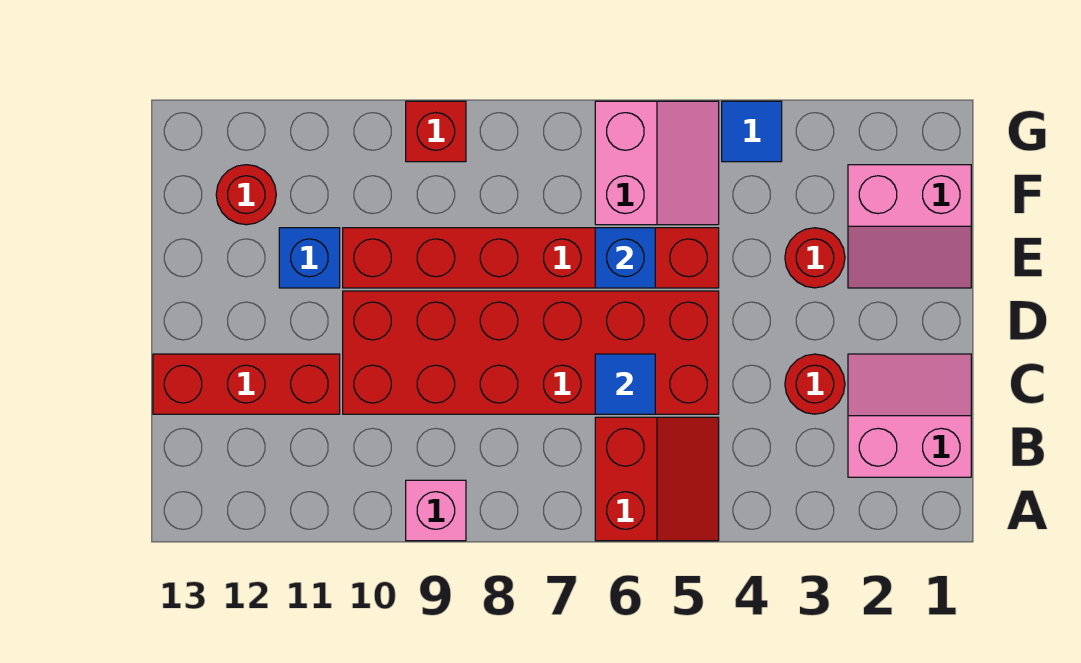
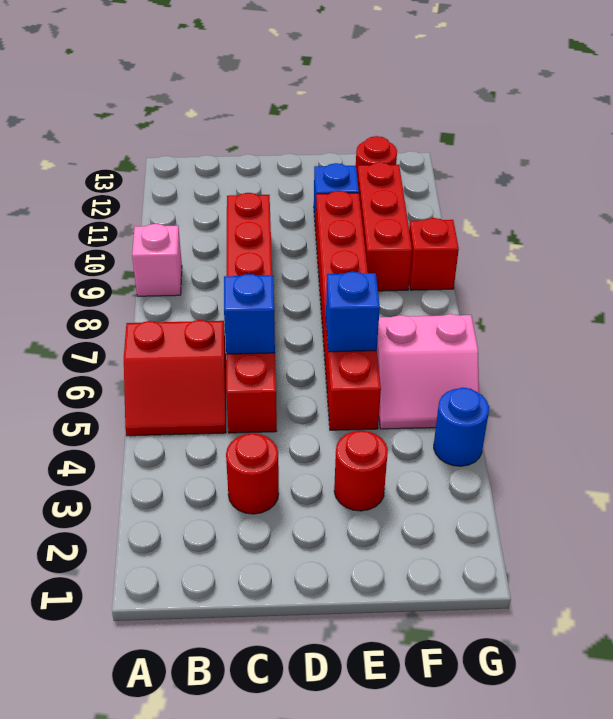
pink 2x2 slope [848,354,971,477] -> none
red 2x6 brick [343,291,719,414] -> red 1x6 brick [226,193,277,433]
blue 1x1 tile [595,354,655,414] -> blue 1x1 brick [224,274,275,354]
red 1x3 brick [153,354,340,414] -> red 1x3 brick moved to [357,162,412,291]
pink 2x2 slope [848,165,971,288] -> none
blue 1x1 tile [722,101,782,162] -> blue 1x1 round brick [434,388,489,466]

